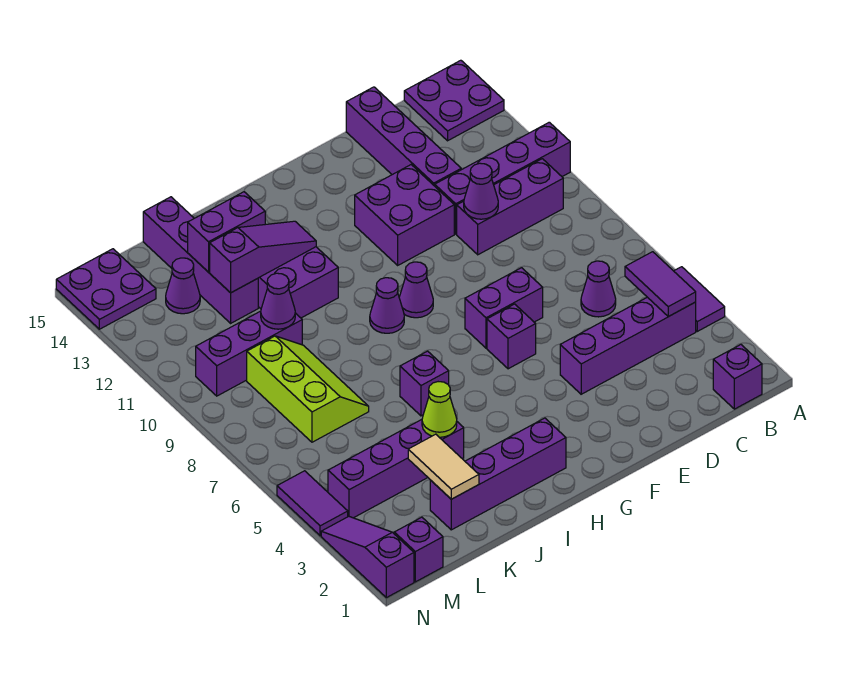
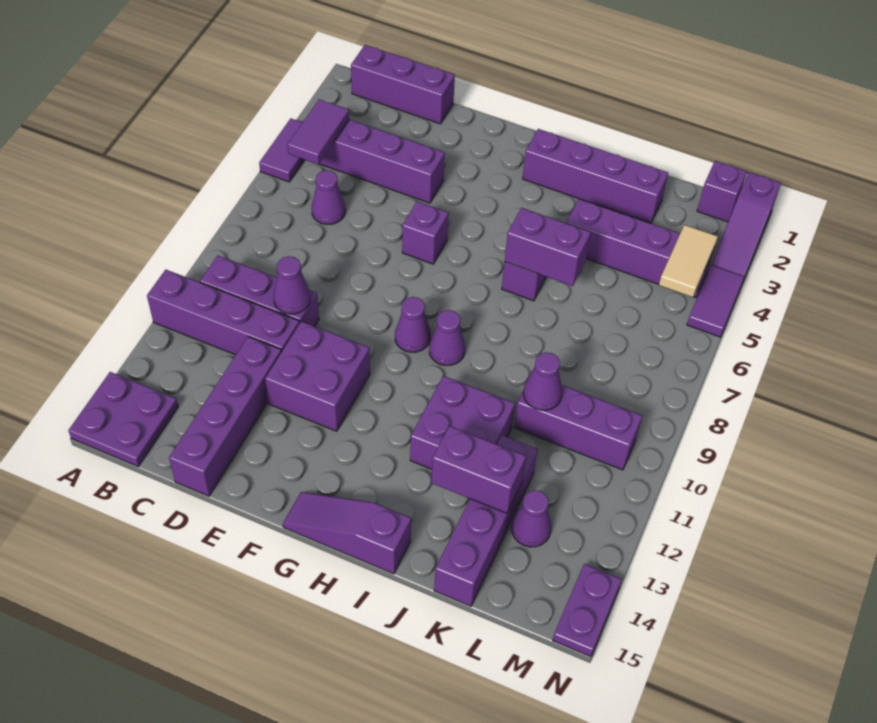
purple 1x1 brick [713,345,762,409] -> purple 1x3 brick [351,45,455,124]
purple 1x2 brick [465,268,543,348] -> purple 1x2 brick moved to [505,208,591,286]
purple 1x3 slope [210,221,316,293] -> purple 1x3 slope moved to [283,492,411,574]
lime 1x1 cone [422,382,457,437] -> none
tan 1x2 tile [408,434,479,499] -> tan 1x2 tile moved to [659,225,718,297]
lime 2x3 slope [247,336,369,442] -> none
purple 2x2 plate [56,249,156,329] -> purple 1x2 plate [553,564,622,657]

